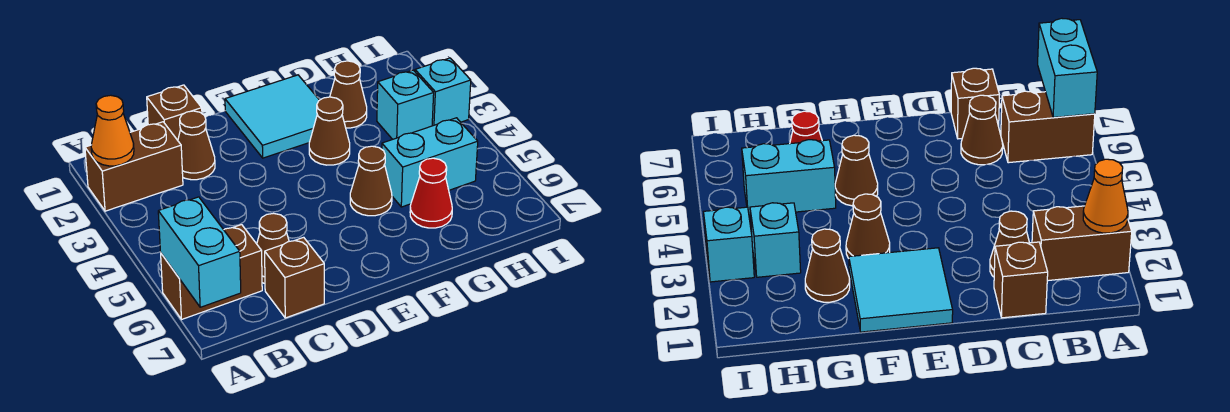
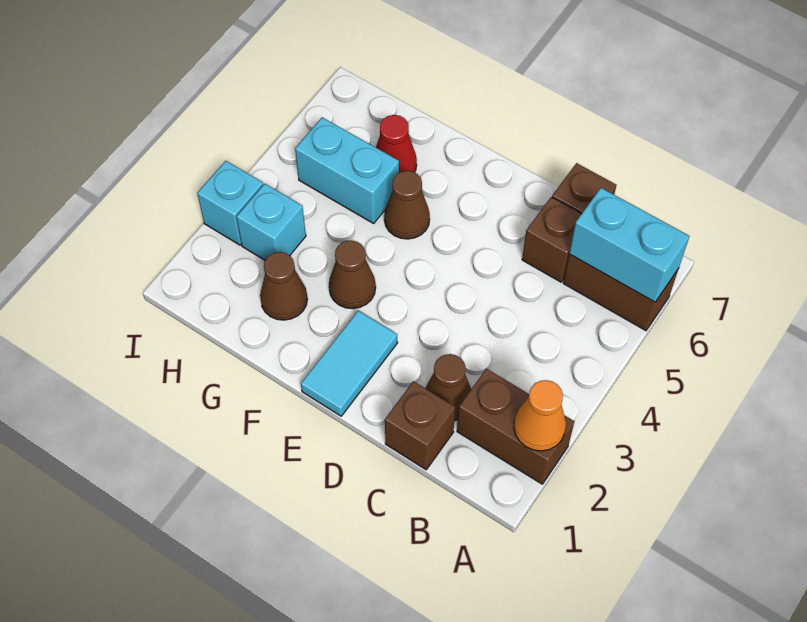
cyan 1x2 brick [158,197,241,307] -> cyan 1x2 brick turned to [569,188,689,302]
brown 1x1 cone [257,213,289,283] -> brown 1x1 brick [522,197,581,282]
cyan 2x2 tile [225,75,319,158] -> cyan 1x2 tile [301,311,398,416]

